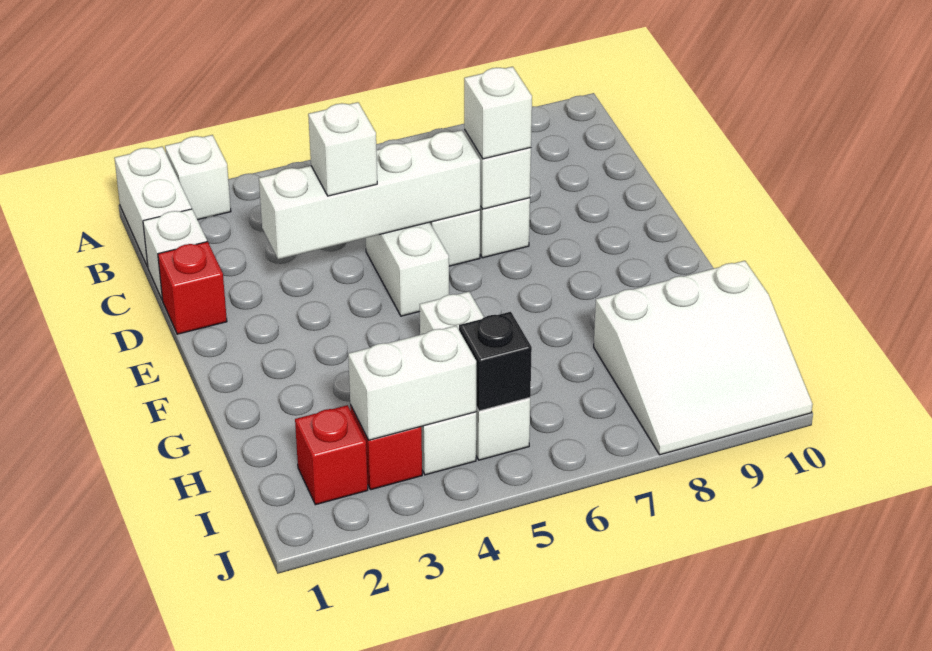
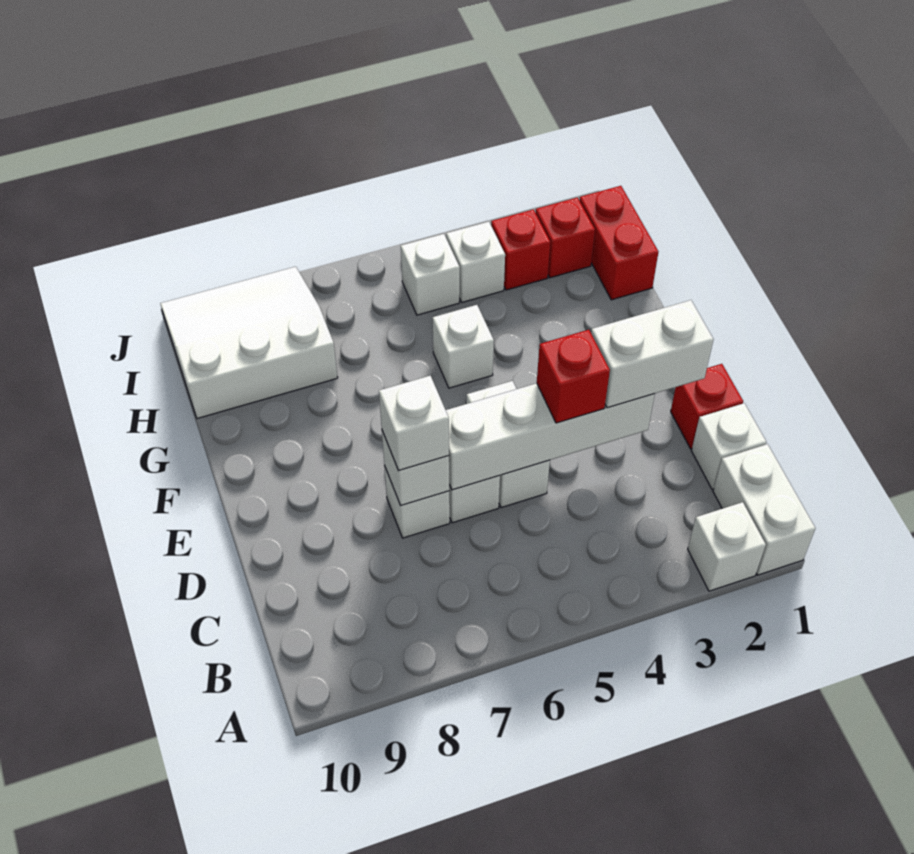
white 1x1 brick [308,102,377,196] -> red 1x1 brick [537,330,610,423]
none -> red 1x2 brick [579,186,658,300]
white 1x2 brick [348,326,476,440] -> white 1x2 brick moved to [591,300,714,408]
black 1x1 brick [459,312,532,411] -> none

